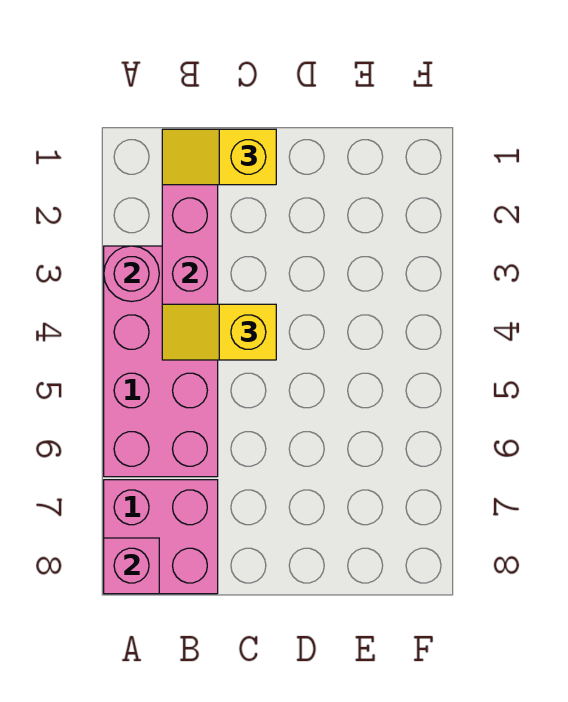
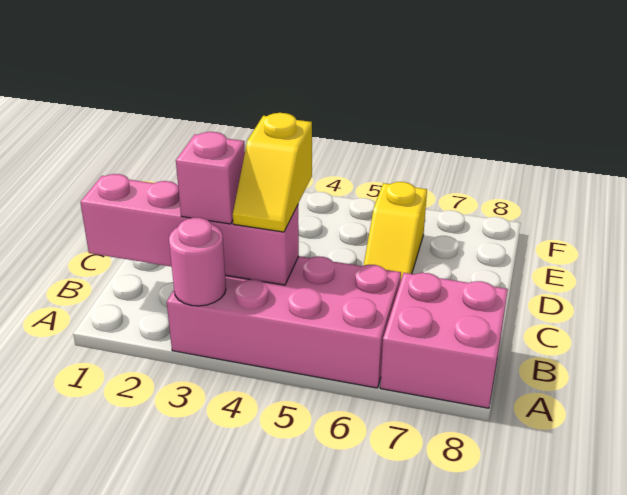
pink 1x1 brick [104,538,159,594] -> pink 1x1 brick moved to [176,132,245,224]
yellow 1x2 slope [162,129,276,185] -> yellow 1x2 slope moved to [364,182,427,282]

